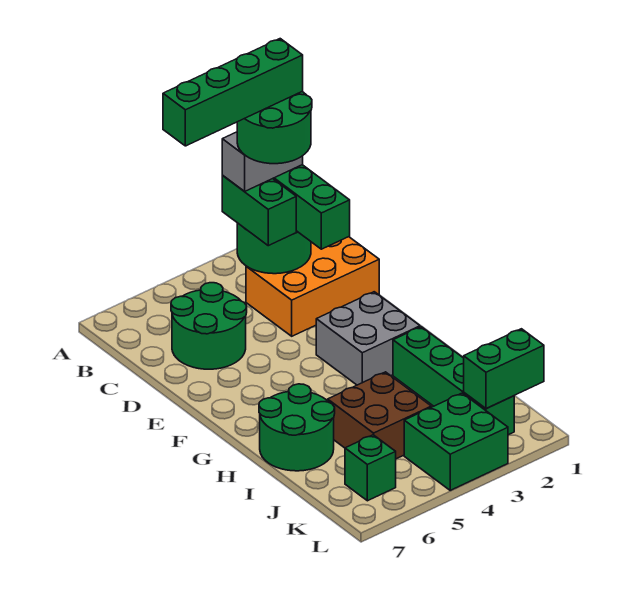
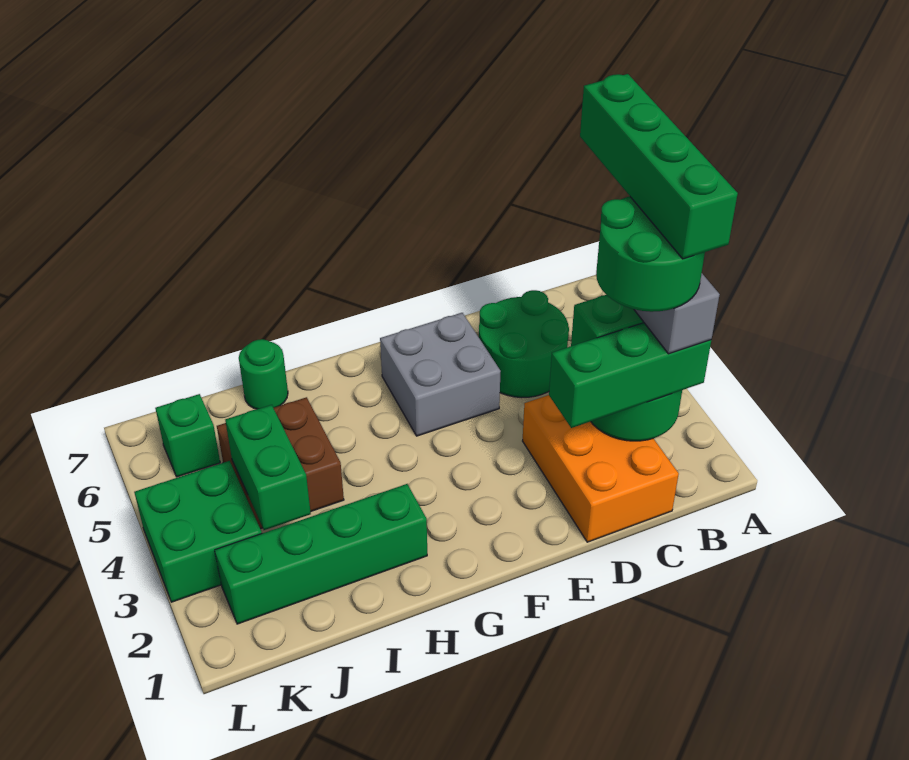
grey 2x2 brick [316,292,420,385] -> grey 2x2 brick moved to [380,313,501,436]
green 2x2 round brick [259,384,335,471] -> green 1x1 round brick [239,339,288,409]
green 1x2 brick [464,329,544,409] -> green 1x2 brick moved to [225,405,311,530]

